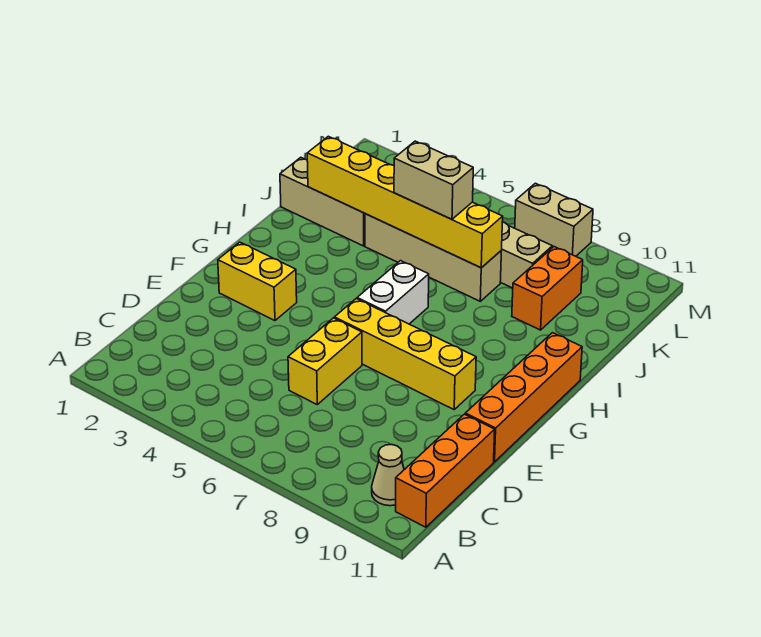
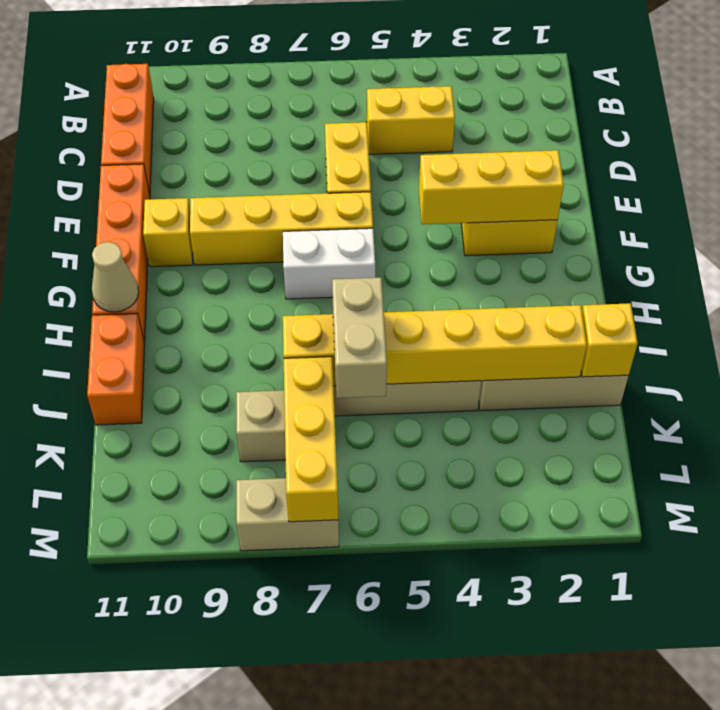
tan 1x1 cone [372,445,404,506] -> tan 1x1 cone moved to [92,242,139,312]
none -> yellow 1x2 brick [367,86,455,154]
none -> yellow 1x3 brick [419,150,564,224]
none -> yellow 1x1 brick [143,198,193,267]
white 1x2 brick [357,261,429,324] -> white 1x2 brick turned to [283,228,375,299]
none -> yellow 1x1 brick [581,303,638,377]
tan 1x2 brick [394,141,473,219] -> tan 1x2 brick turned to [332,278,387,398]
orange 1x2 brick [512,247,583,330] -> orange 1x2 brick moved to [87,313,145,425]
none -> yellow 1x3 brick [284,357,338,522]

